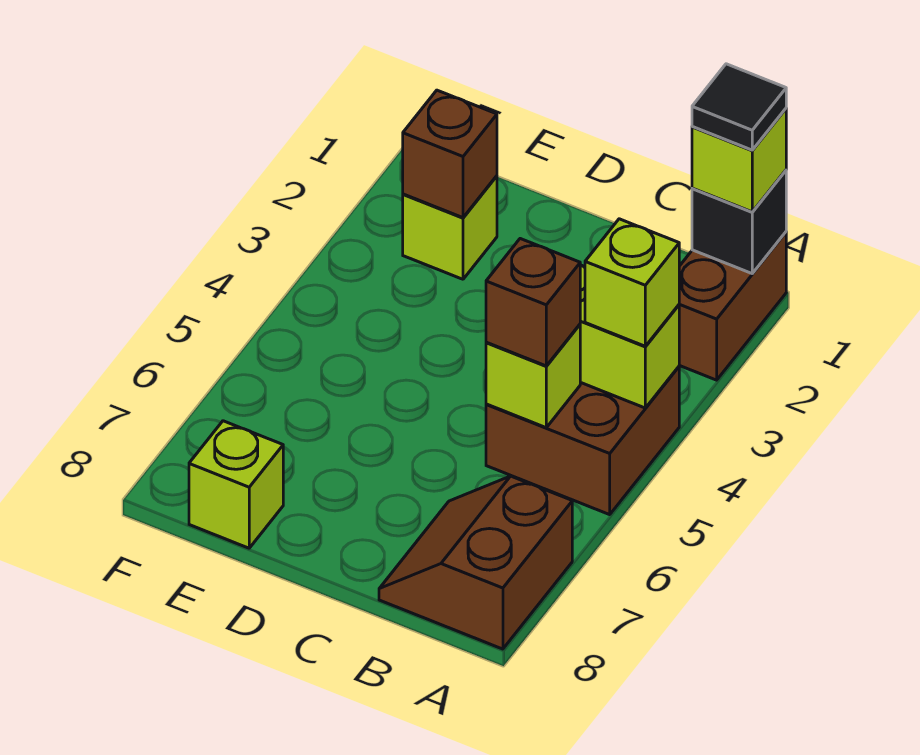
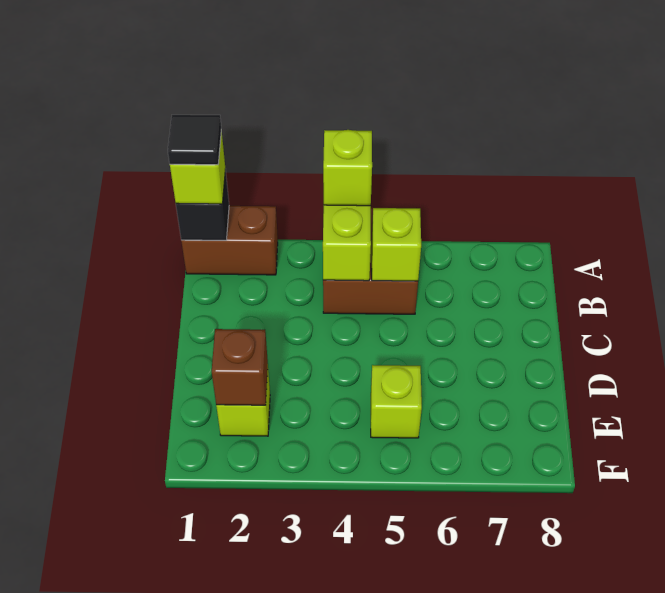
brown 2x2 slope [379,476,572,649] -> none
brown 1x1 brick [486,239,580,366] -> none
lime 1x1 brick [189,421,283,548] -> lime 1x1 brick moved to [371,365,422,438]

